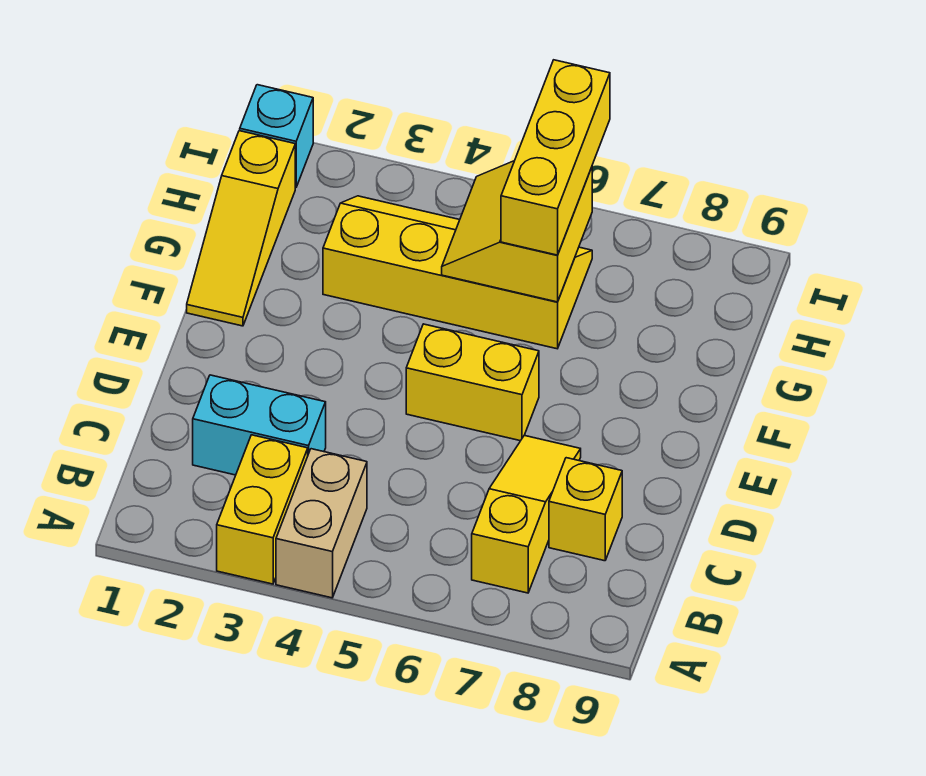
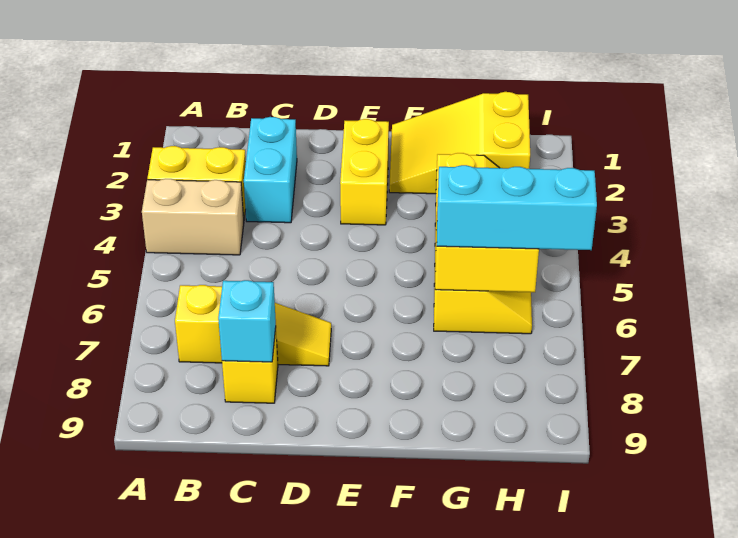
yellow 1x2 brick [406,324,539,441] -> yellow 1x2 brick moved to [340,119,389,225]
yellow 1x3 slope [187,131,295,326] -> yellow 2x3 slope [389,92,530,194]
yellow 1x3 brick [501,60,610,255] -> cyan 1x3 brick [437,165,597,250]
cyan 1x1 brick [240,85,313,188] -> cyan 1x1 brick moved to [218,280,276,362]

